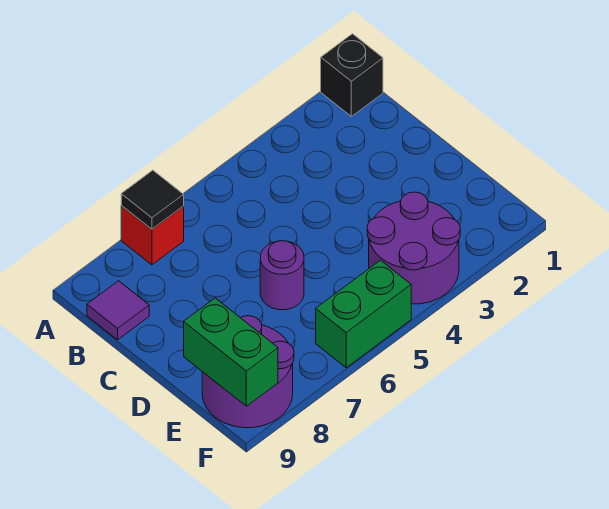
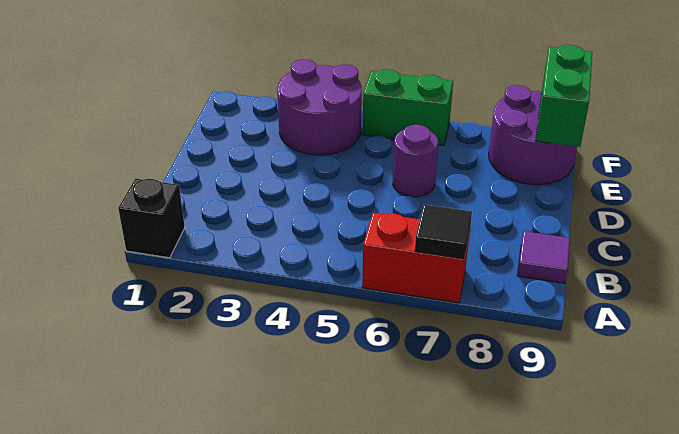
red 1x1 brick [121,206,184,265] -> red 1x2 brick [362,213,470,303]

